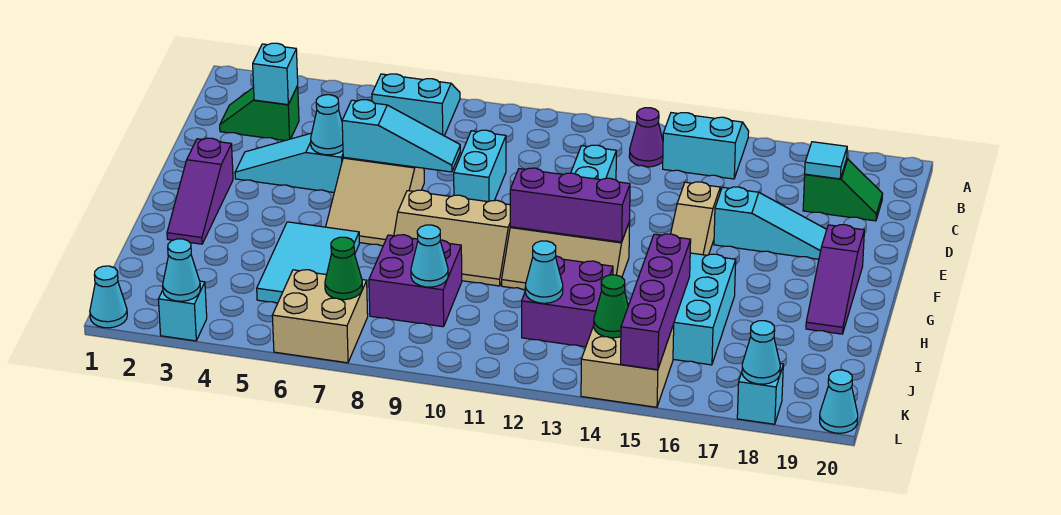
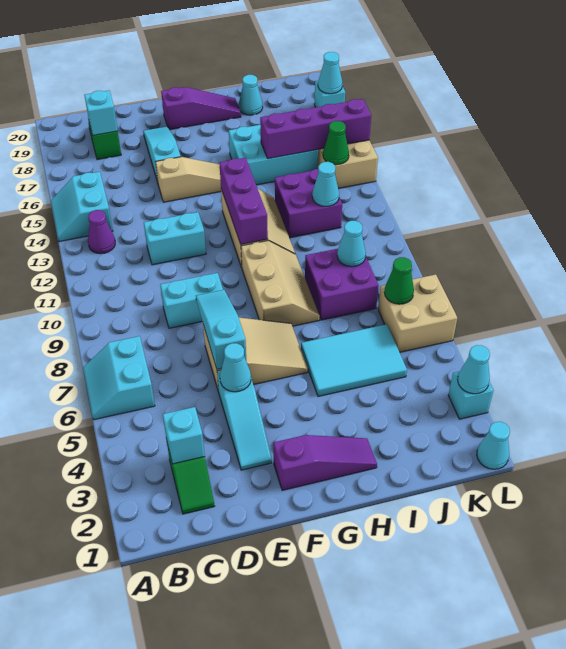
cyan 1x1 tile [805,142,847,179] -> cyan 1x1 brick [84,91,118,135]
cyan 1x1 cone [820,370,858,433] -> cyan 1x1 cone moved to [239,75,263,115]

